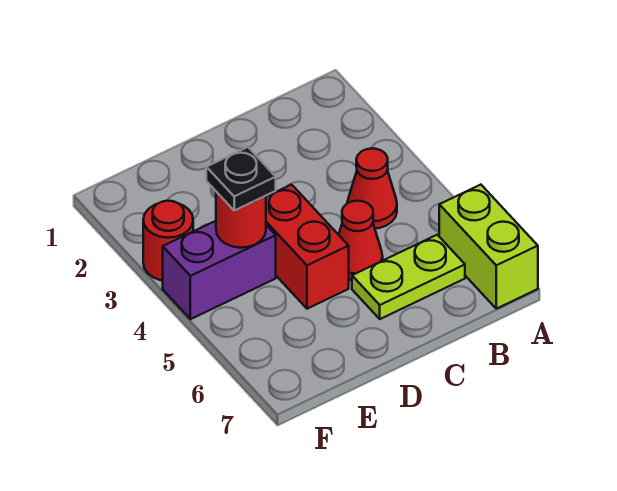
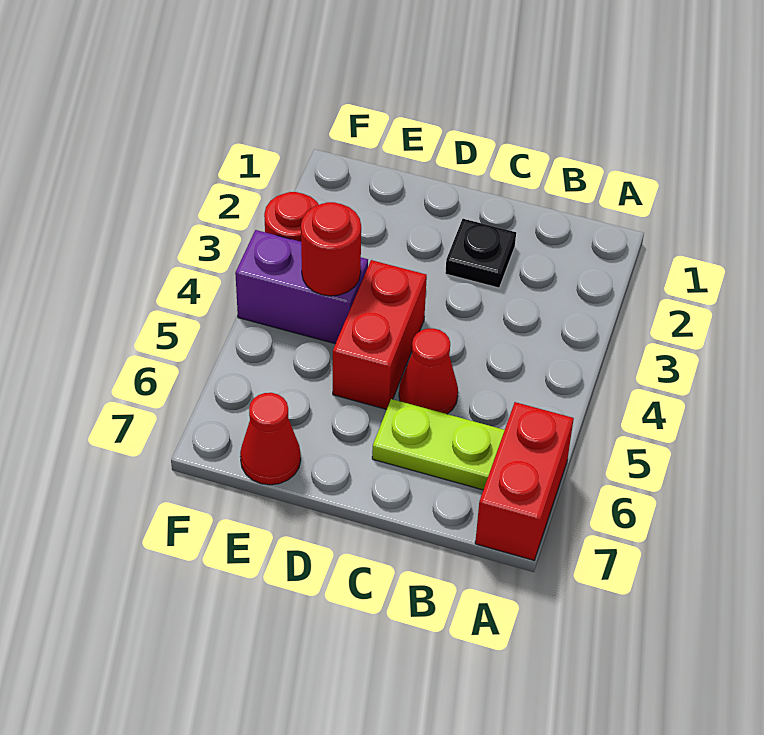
lime 1x2 brick [439,185,538,309] -> red 1x2 brick [475,402,574,560]
red 1x1 cone [347,148,397,228] -> red 1x1 cone moved to [240,393,301,485]
black 1x1 plate [206,147,276,210] -> black 1x1 plate moved to [445,219,516,288]

